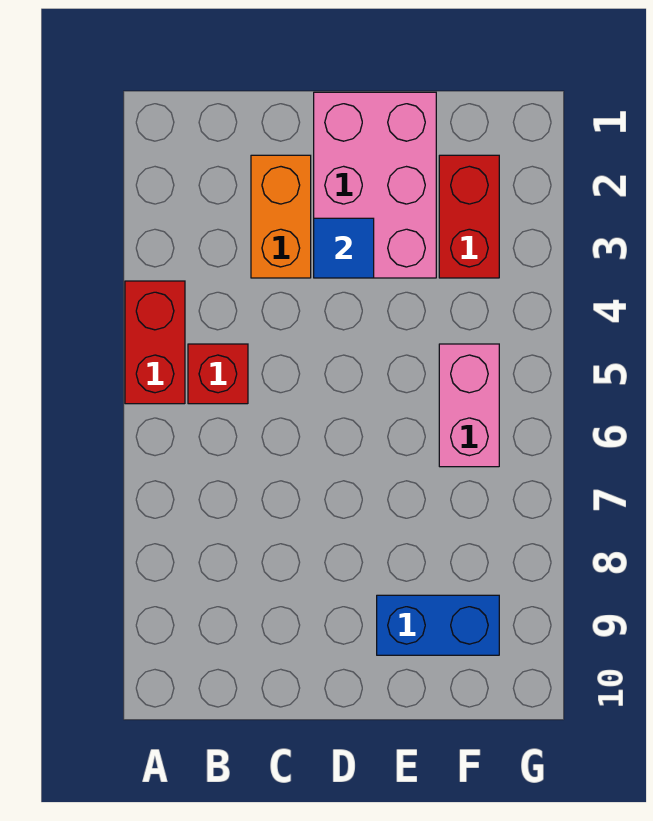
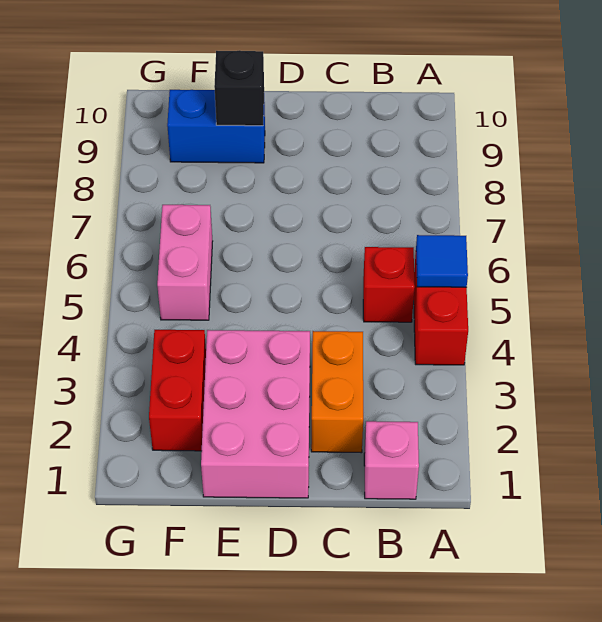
none -> pink 1x1 brick [364,421,419,499]
blue 1x1 tile [314,218,374,278] -> blue 1x1 tile moved to [416,235,468,287]
none -> black 1x1 brick [214,50,264,126]

